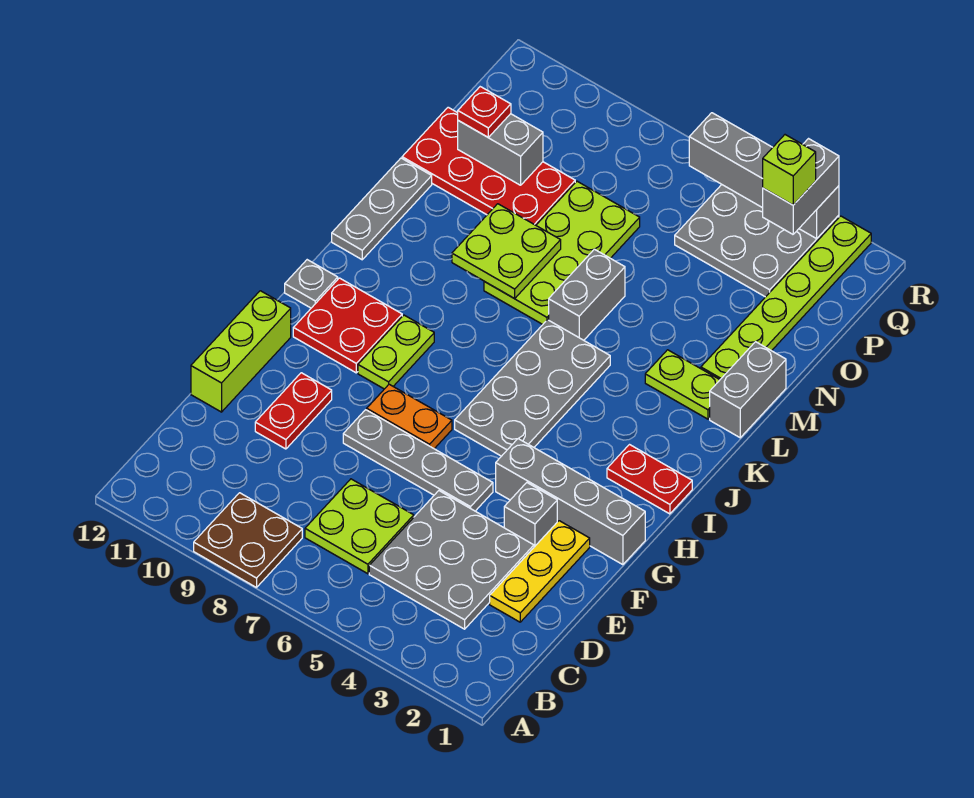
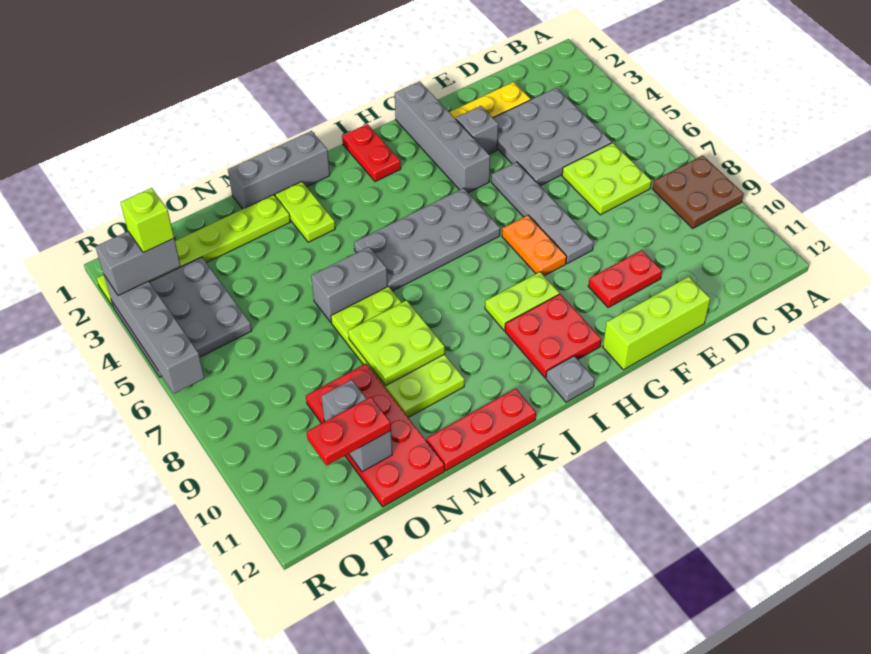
grey 1x3 plate [332,158,432,260] -> red 1x3 plate [426,388,536,471]
grey 1x2 brick [710,342,786,438] -> grey 1x3 brick [228,131,330,209]
lime 2x4 plate [484,181,640,324] -> lime 2x4 plate turned to [331,286,465,417]
red 1x1 plate [458,87,511,137] -> red 1x2 plate [307,397,391,466]

